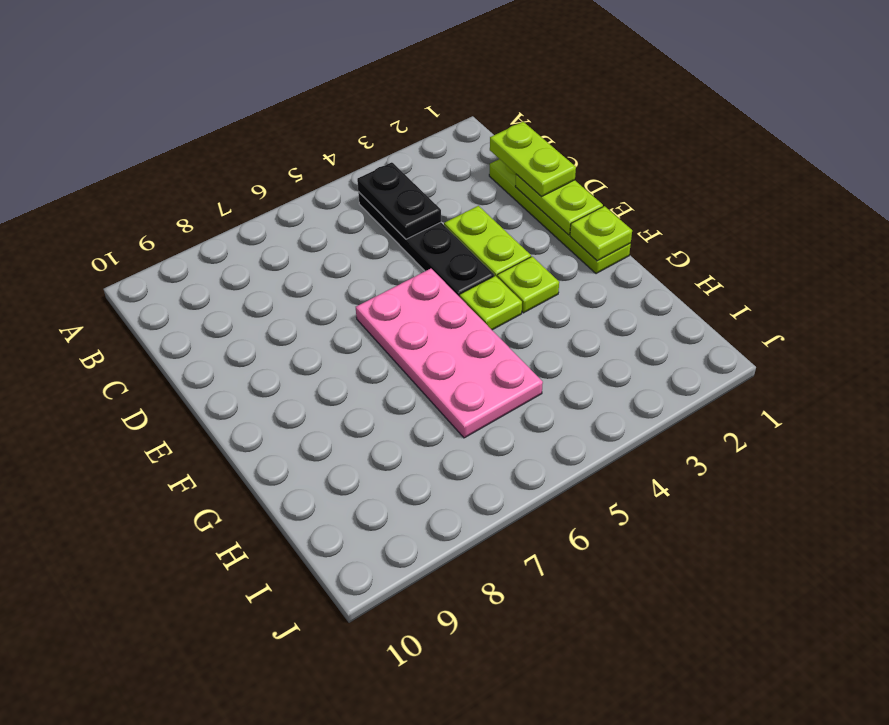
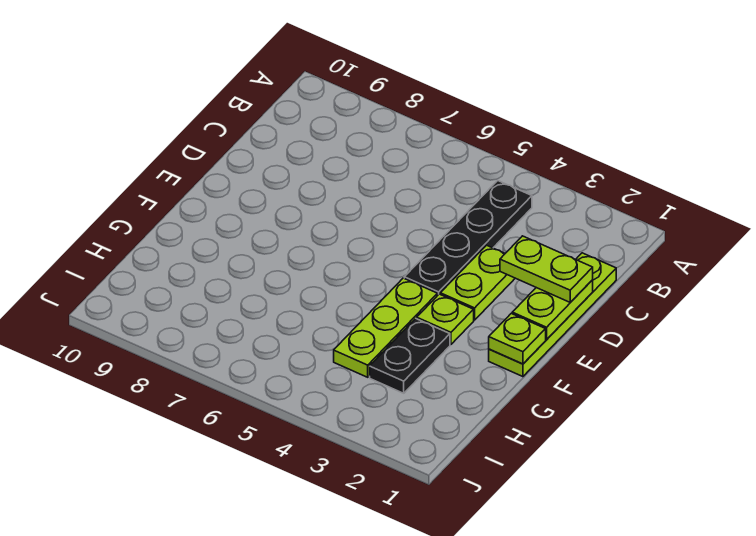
black 1x2 plate [357,162,441,239] -> black 1x2 plate moved to [370,319,450,393]
lime 1x2 plate [490,122,576,197] -> lime 1x2 plate turned to [500,236,593,302]
pink 2x4 plate [356,269,543,438] -> none
lime 1x1 plate [460,276,522,330] -> lime 1x3 plate [334,278,437,377]

